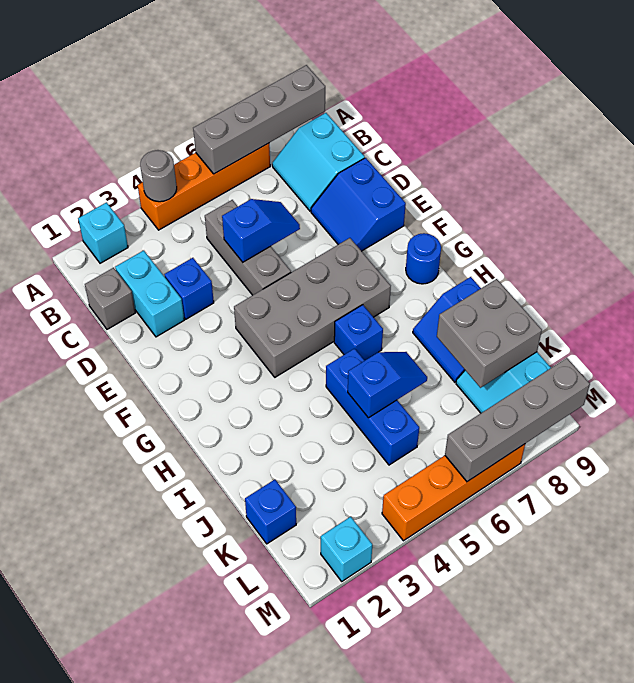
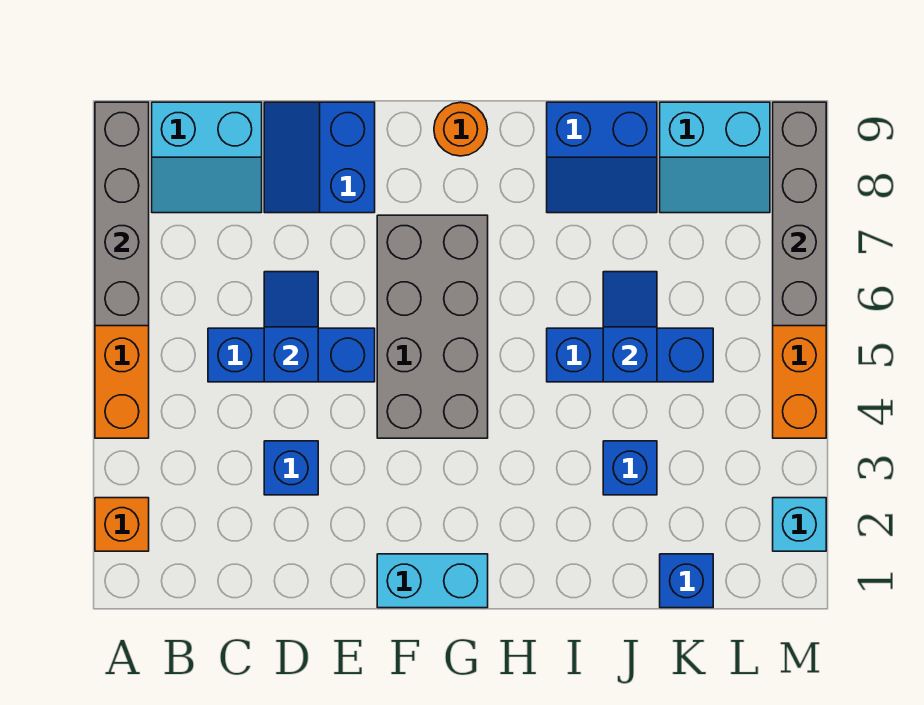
cyan 1x1 brick [78,202,128,263] -> orange 1x1 brick [95,498,149,551]
grey 1x1 round brick [140,150,177,202] -> none
grey 1x1 brick [85,268,135,329] -> none
cyan 1x2 brick [115,250,184,337] -> cyan 1x2 brick moved to [377,554,488,608]
grey 1x3 brick [205,200,291,295] -> blue 1x3 brick [208,328,375,382]
blue 2x2 slope [311,158,406,251] -> blue 2x2 slope turned to [264,102,375,213]
blue 1x1 round brick [406,233,441,284] -> orange 1x1 round brick [434,102,488,156]
blue 1x1 brick [334,305,383,360] -> blue 1x1 brick moved to [603,441,657,495]
grey 2x2 brick [437,279,542,388] -> none

